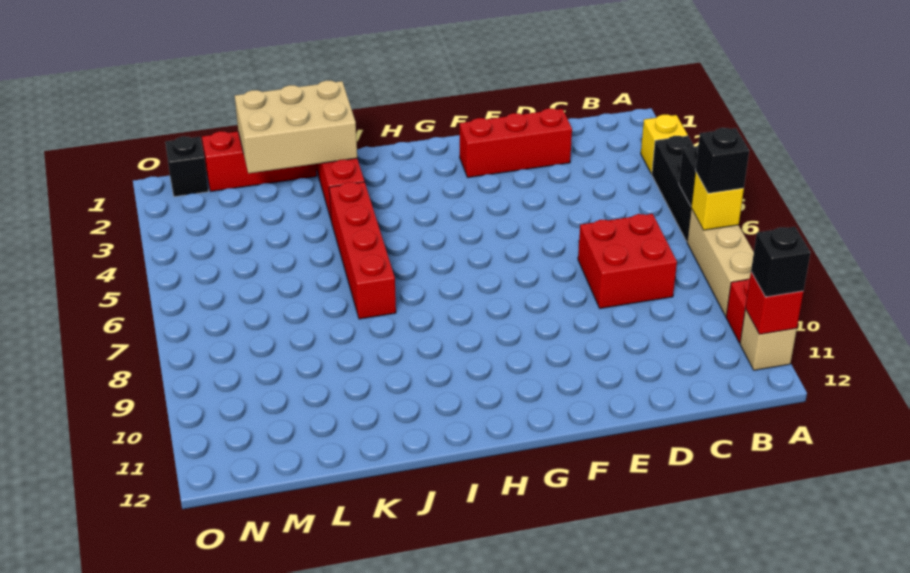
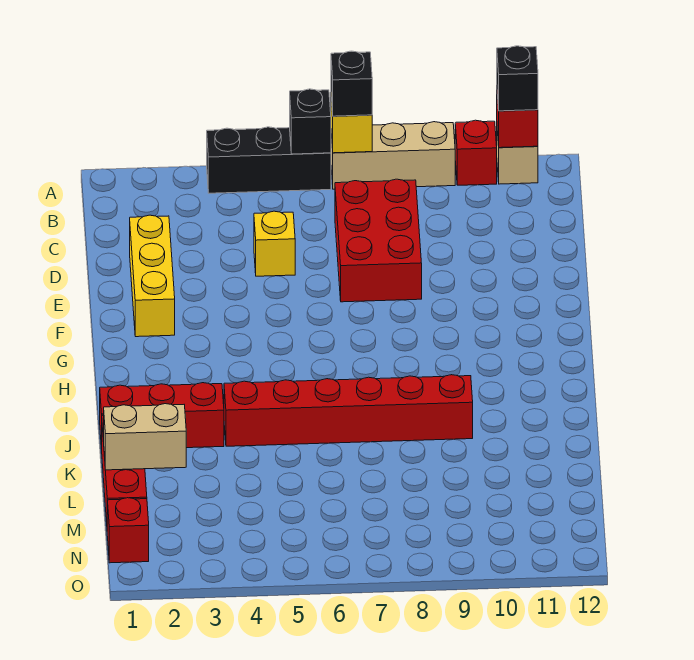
yellow 1x1 brick [641,115,688,174] -> yellow 1x1 brick moved to [254,211,295,276]
red 2x2 brick [578,214,677,308] -> red 2x3 brick [335,179,422,302]
red 1x3 brick [460,108,572,178] -> yellow 1x3 brick [130,215,175,337]
tan 2x3 brick [235,81,357,173] -> tan 1x2 brick [104,404,186,470]
red 1x4 brick [329,182,396,319] -> red 1x6 brick [224,375,473,446]
black 1x1 brick [165,136,208,197] -> red 1x1 brick [107,498,149,563]

